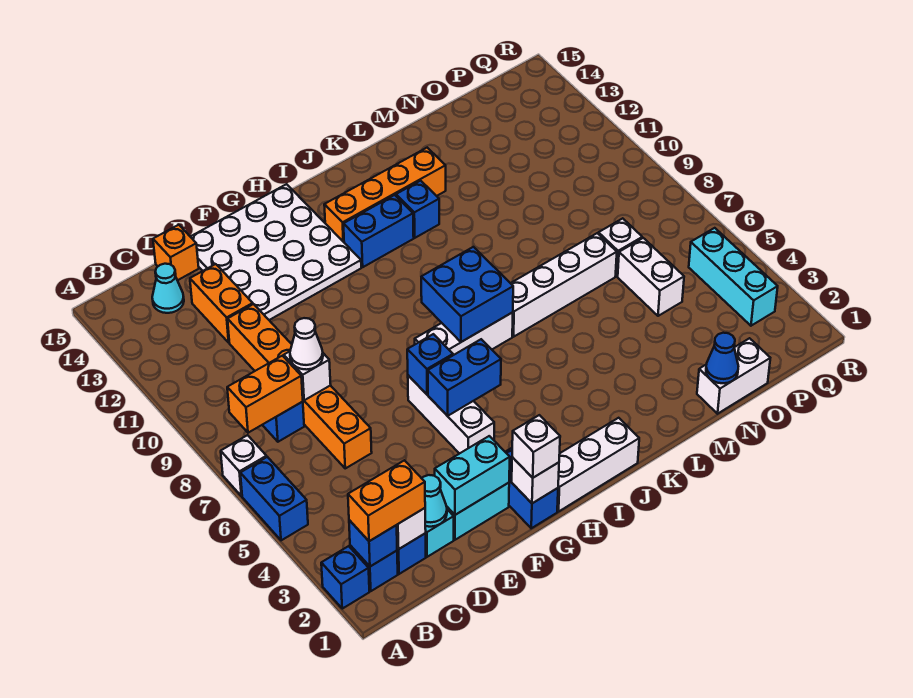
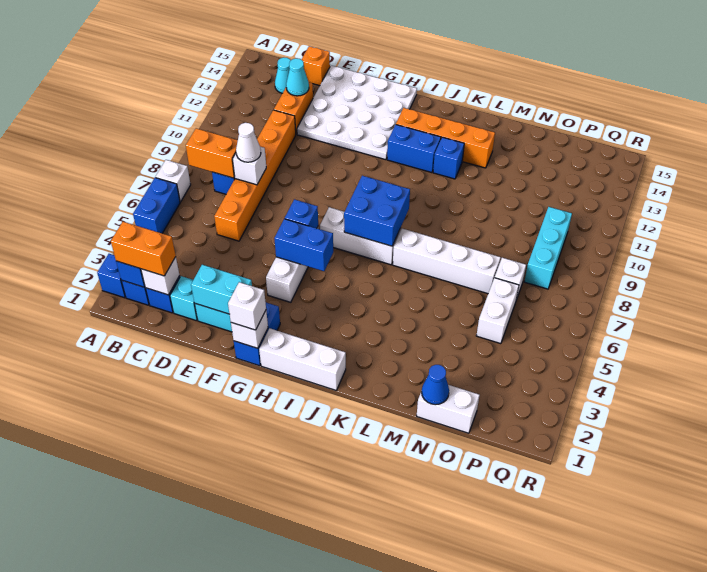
cyan 1x1 cone [422,475,447,527] -> cyan 1x1 cone moved to [286,58,309,96]
cyan 1x3 brick [689,228,778,326] -> cyan 1x3 brick moved to [524,207,572,289]

